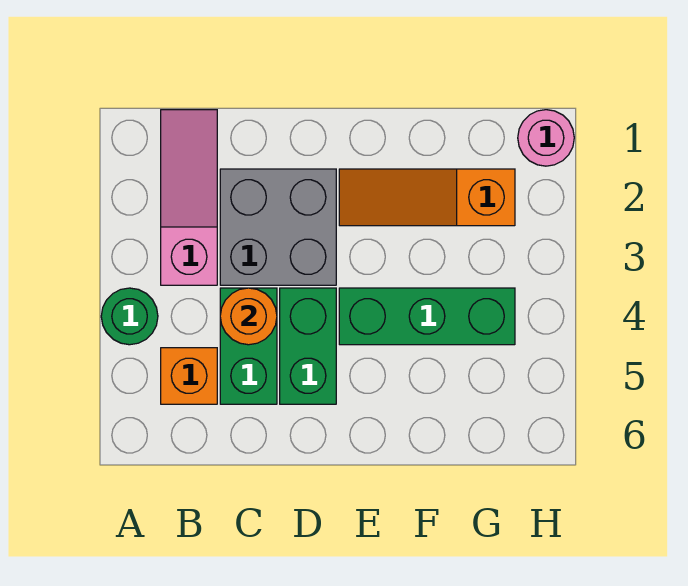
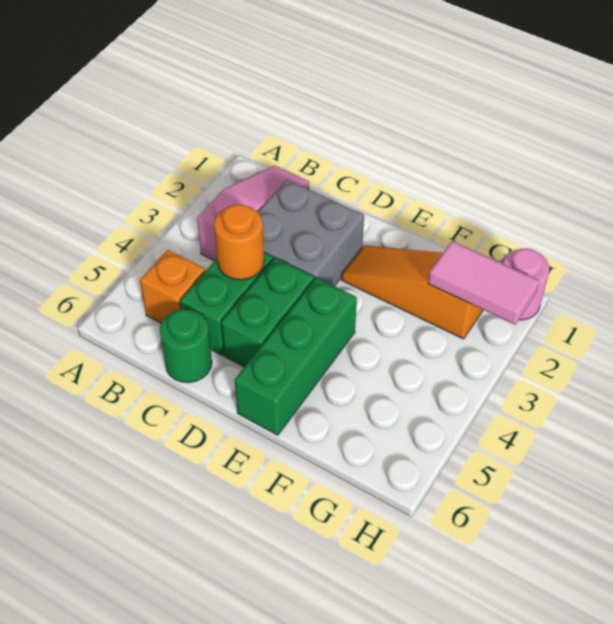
green 1x1 round brick [101,288,158,345] -> green 1x1 round brick moved to [160,309,212,383]
green 1x3 brick [339,288,515,345] -> green 1x3 brick turned to [235,278,357,435]
none -> pink 1x2 tile [428,241,539,325]

